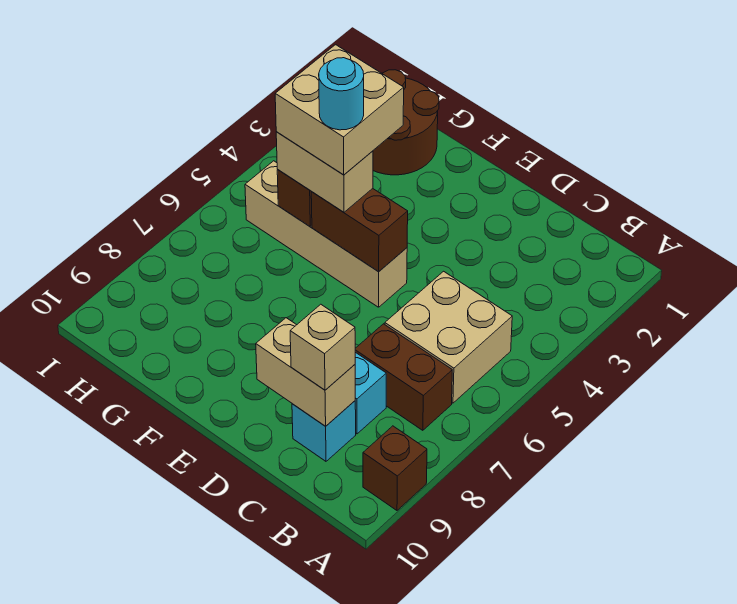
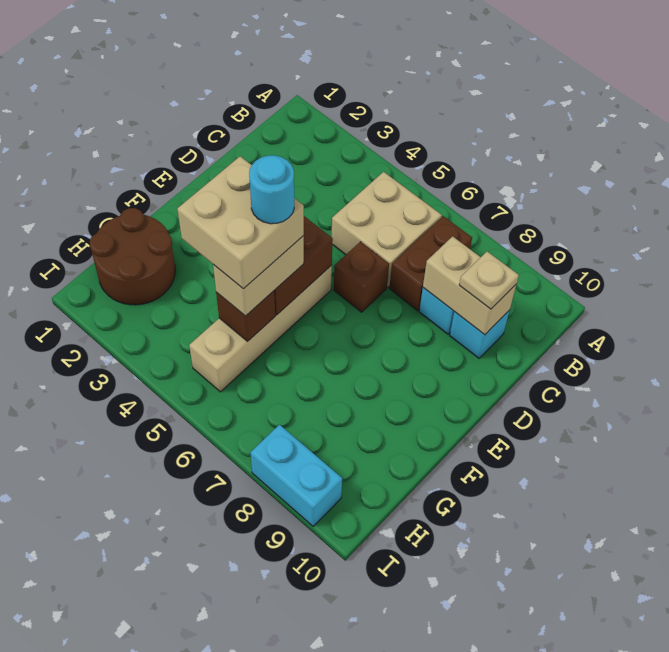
brown 1x1 brick [363,426,427,510] -> brown 1x1 brick moved to [334,242,389,312]
tan 1x2 brick [256,318,355,426] -> tan 1x2 brick turned to [423,236,516,335]
tan 1x1 brick [290,304,355,390] -> tan 1x1 plate [459,252,519,309]
none -> cyan 1x2 brick [250,425,342,526]

